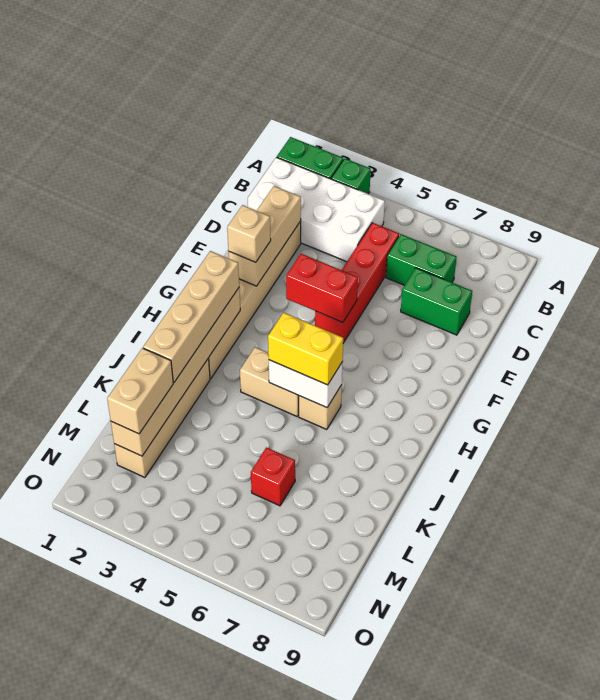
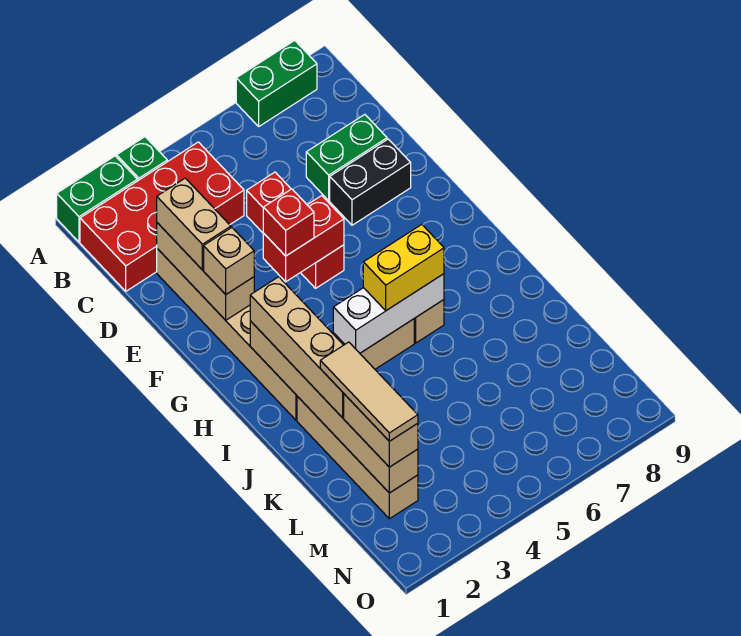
white 2x4 brick [248,157,385,262] -> red 2x4 brick [80,142,244,291]
red 1x4 brick [315,223,399,343] -> red 1x3 brick [247,172,344,288]
green 1x2 brick [386,234,457,285] -> green 1x2 brick moved to [236,40,317,126]
none -> tan 1x2 brick [157,178,231,270]
none -> black 1x2 brick [330,139,411,225]
white 1x2 brick [269,360,343,408] -> white 1x3 brick [333,274,444,353]
none -> tan 1x3 tile [320,342,418,441]
red 1x1 brick [251,447,295,506] -> red 1x1 brick moved to [263,189,314,256]

